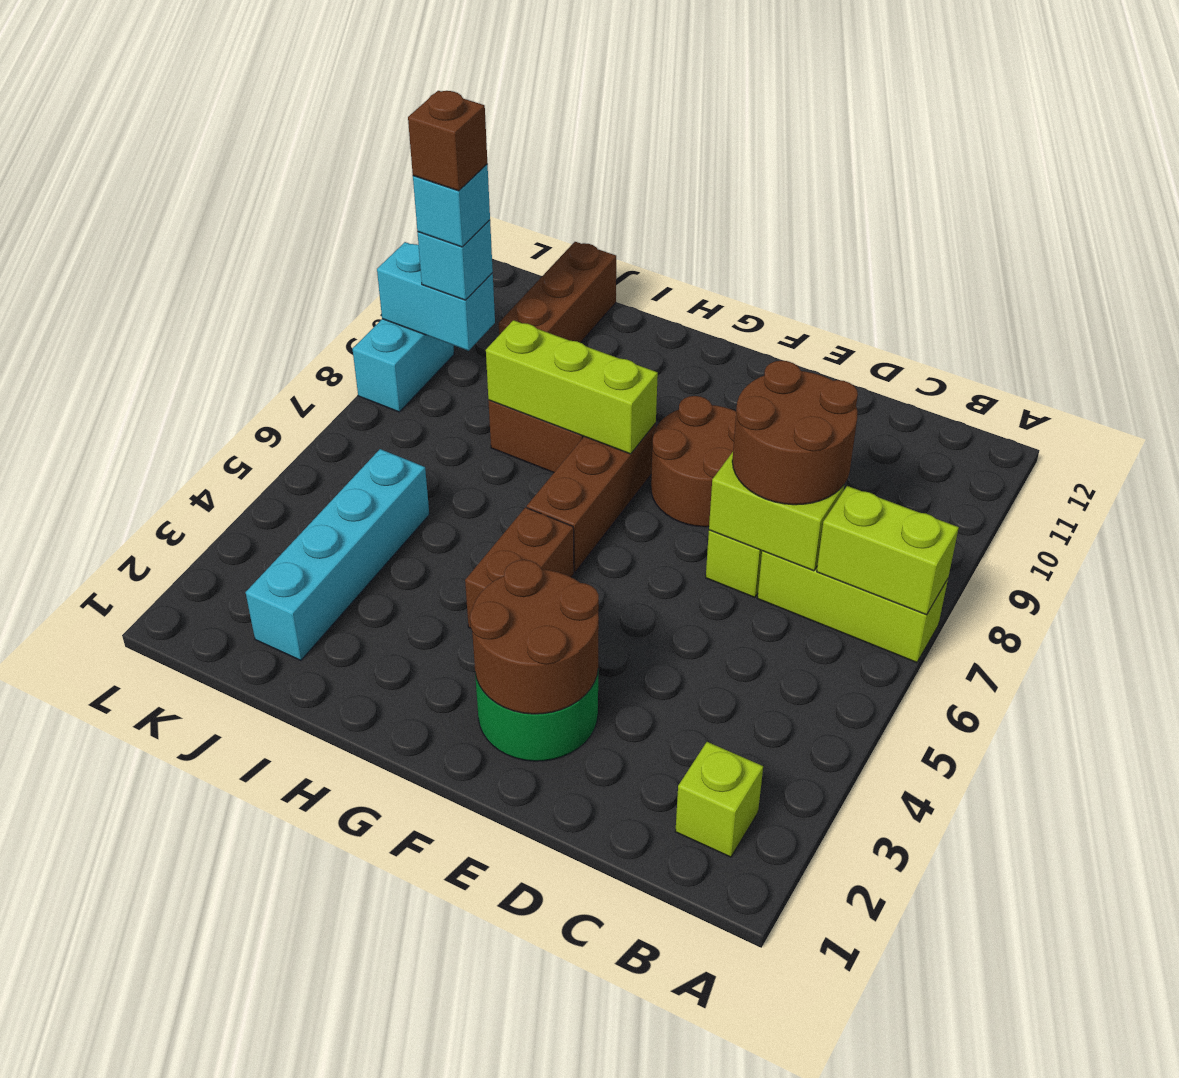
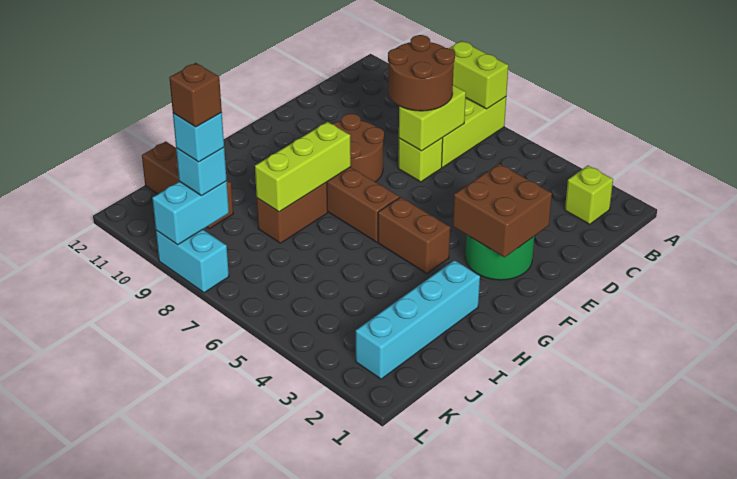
lime 1x2 brick [817,486,959,615] -> lime 1x2 brick turned to [449,41,508,109]
brown 2x2 round brick [470,560,599,714] -> brown 2x2 brick [453,164,552,257]
cyan 1x4 brick [246,449,429,660] -> cyan 1x4 brick turned to [356,260,480,379]

